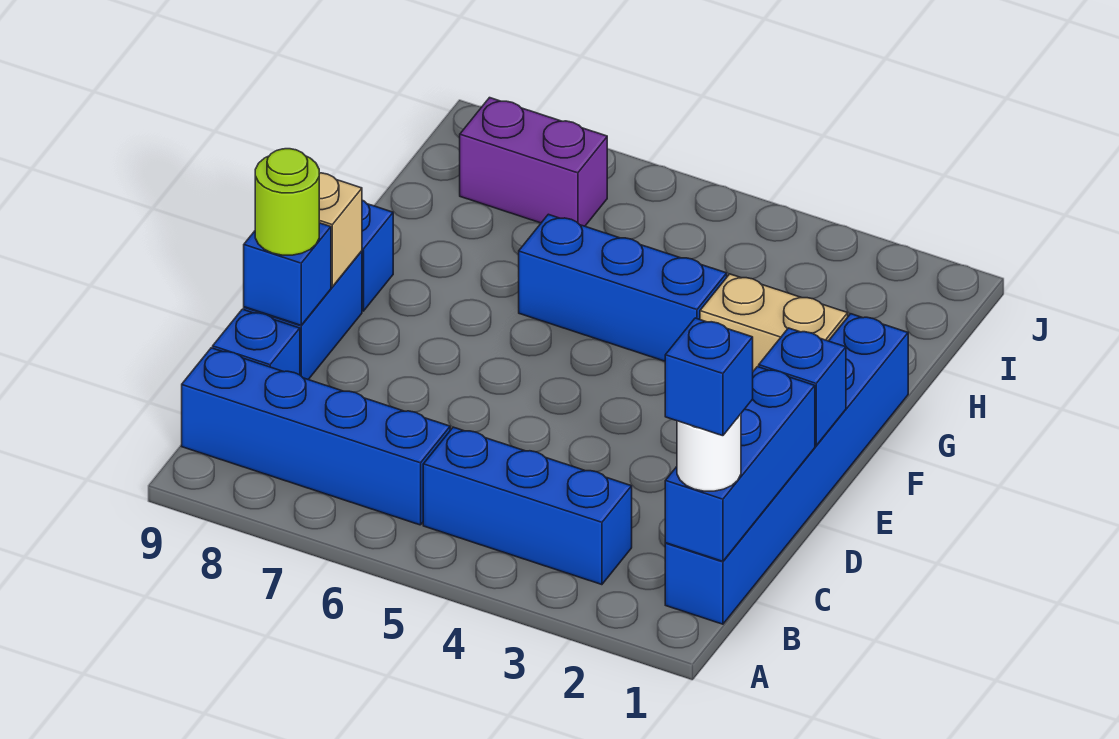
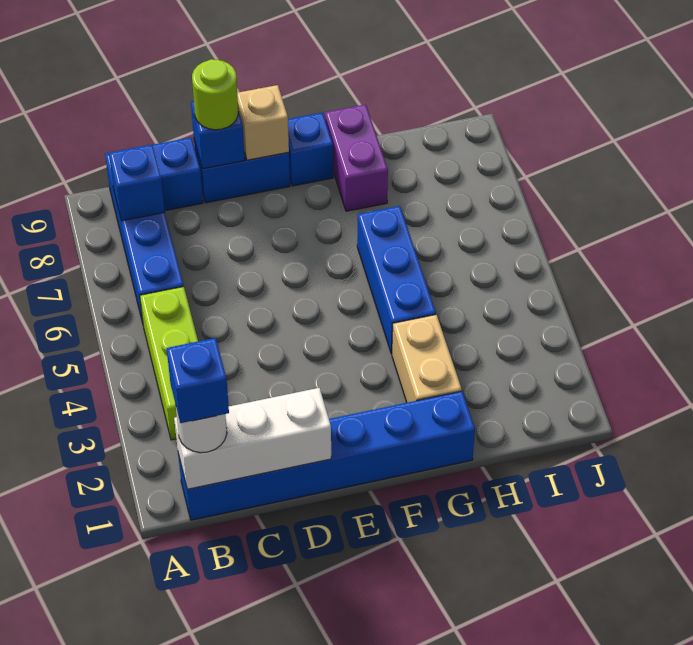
blue 1x3 brick [665,367,815,561] -> white 1x3 brick [174,388,331,489]
blue 1x3 brick [423,427,632,585] -> lime 1x3 brick [140,287,198,440]
blue 1x1 brick [759,328,846,446] -> blue 1x1 brick moved to [109,145,165,221]
purple 1x2 brick [460,98,607,226] -> purple 1x2 brick moved to [325,104,388,211]

